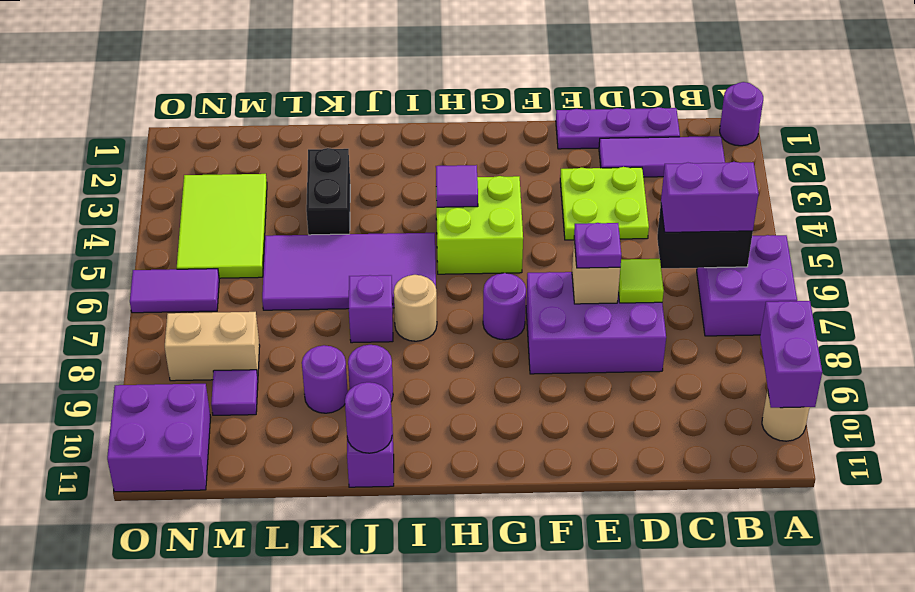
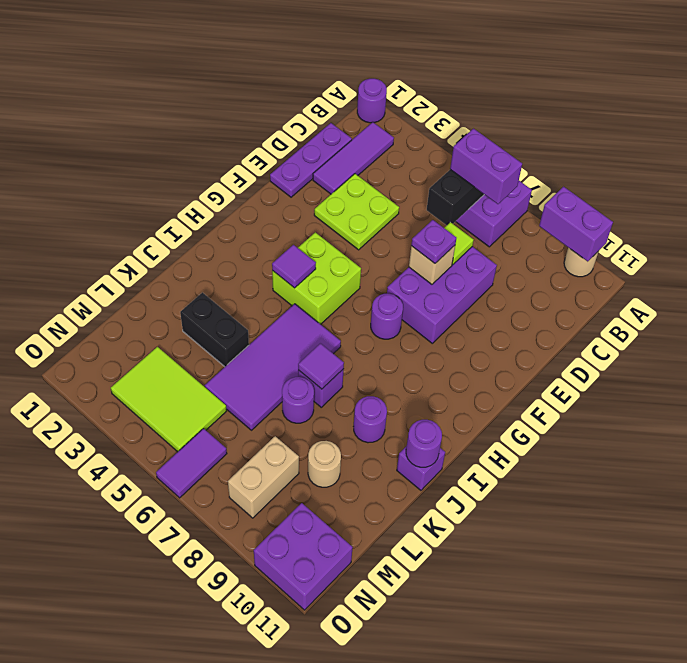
purple 1x2 brick [661,162,759,232] -> purple 1x2 brick turned to [450,129,522,204]
tan 1x1 round brick [394,275,437,341] -> tan 1x1 round brick moved to [308,441,341,487]
purple 1x1 round brick [302,345,348,413] -> purple 1x1 round brick moved to [282,377,314,423]
purple 1x1 tile [211,370,258,415] -> purple 1x1 tile moved to [298,343,344,389]

